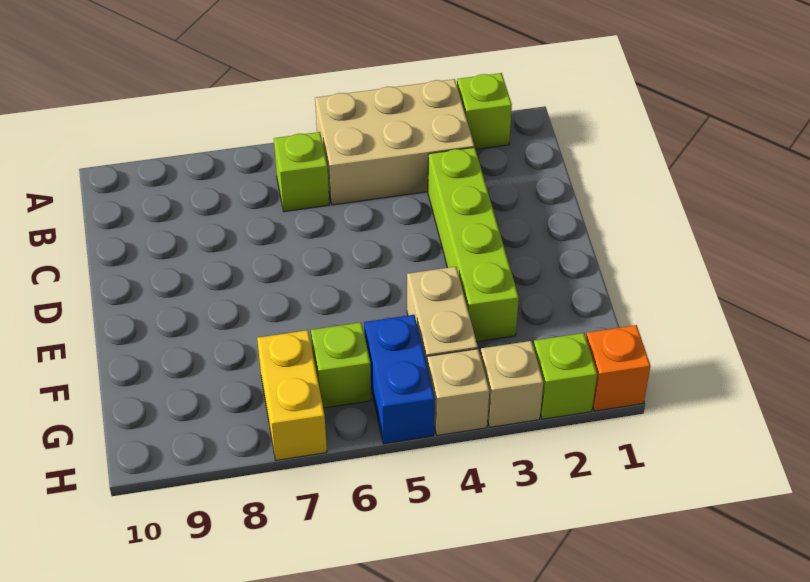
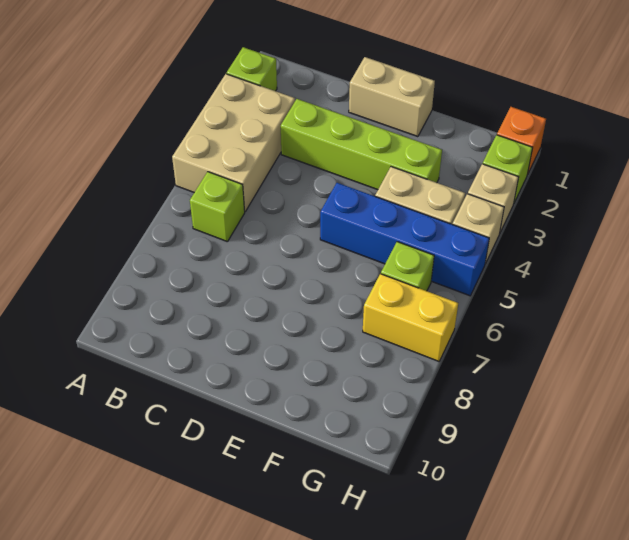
none -> tan 1x2 brick [349,57,435,137]
blue 1x2 brick [364,315,435,444] -> blue 1x4 brick [320,183,489,296]

